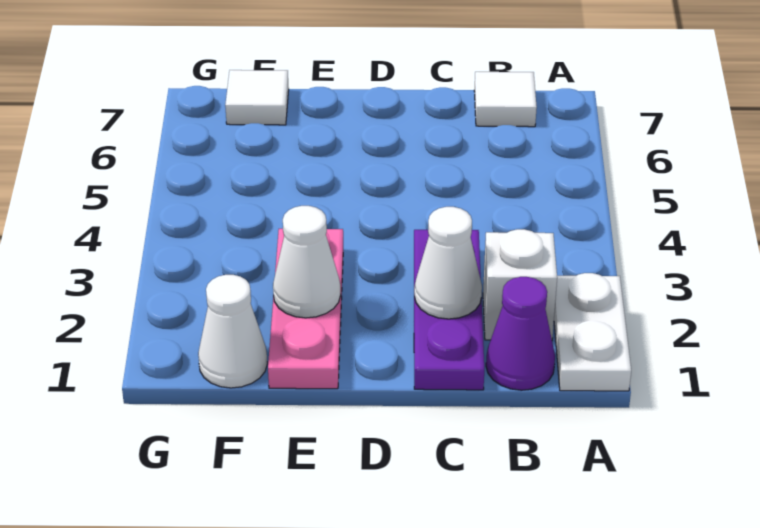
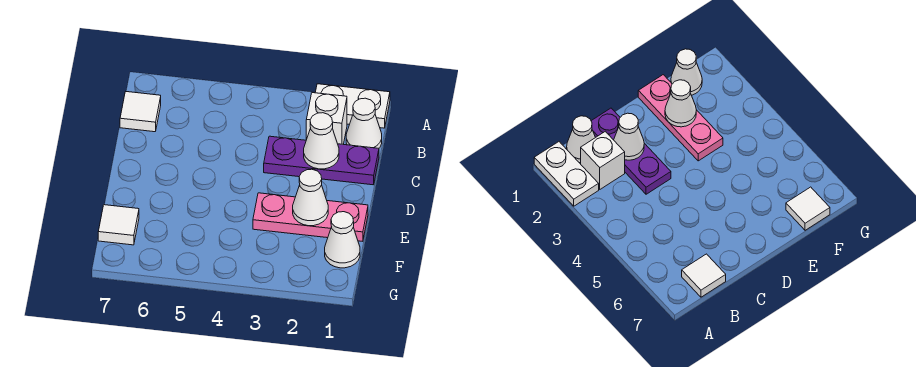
purple 1x1 cone [486,277,555,390] -> white 1x1 cone [346,98,382,148]

